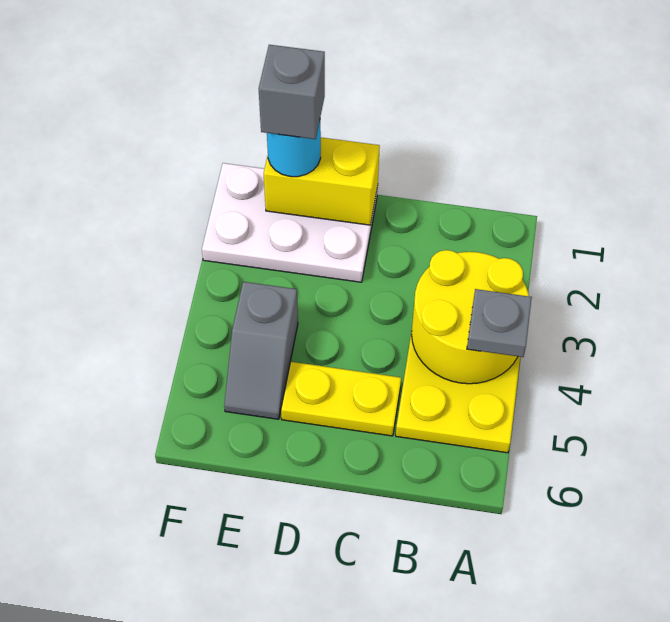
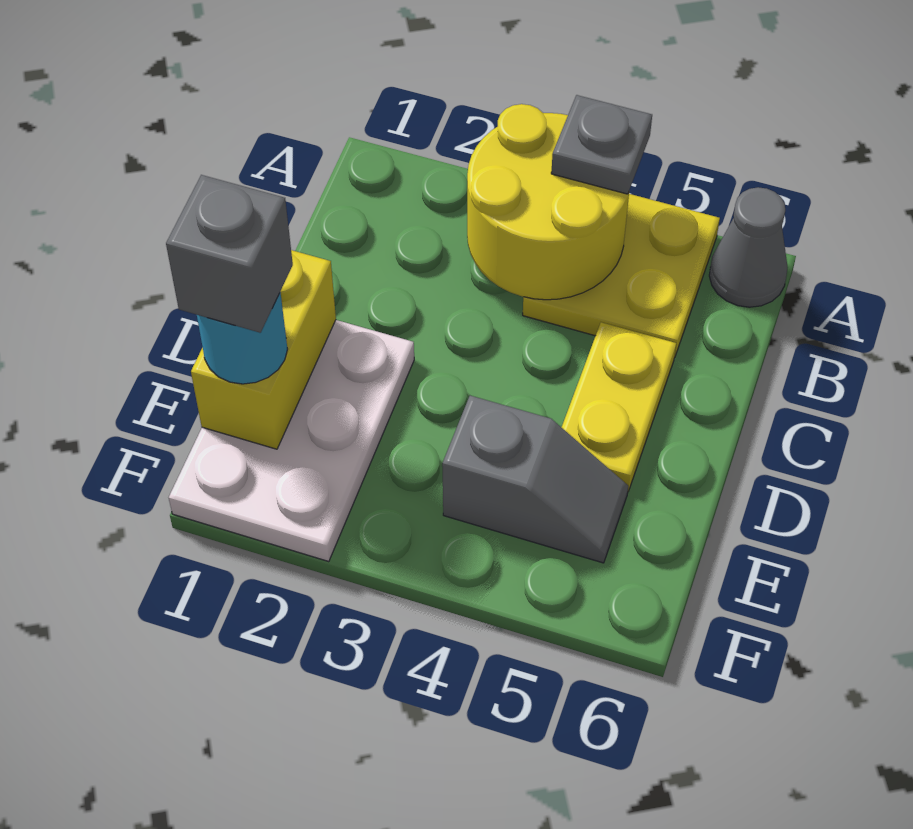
none -> grey 1x1 cone [709,187,788,307]

